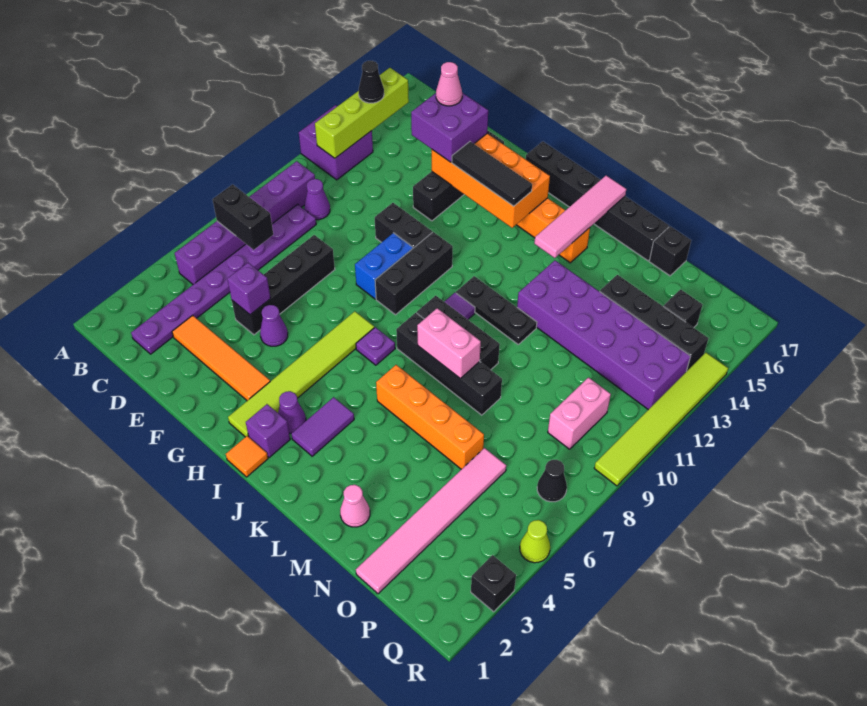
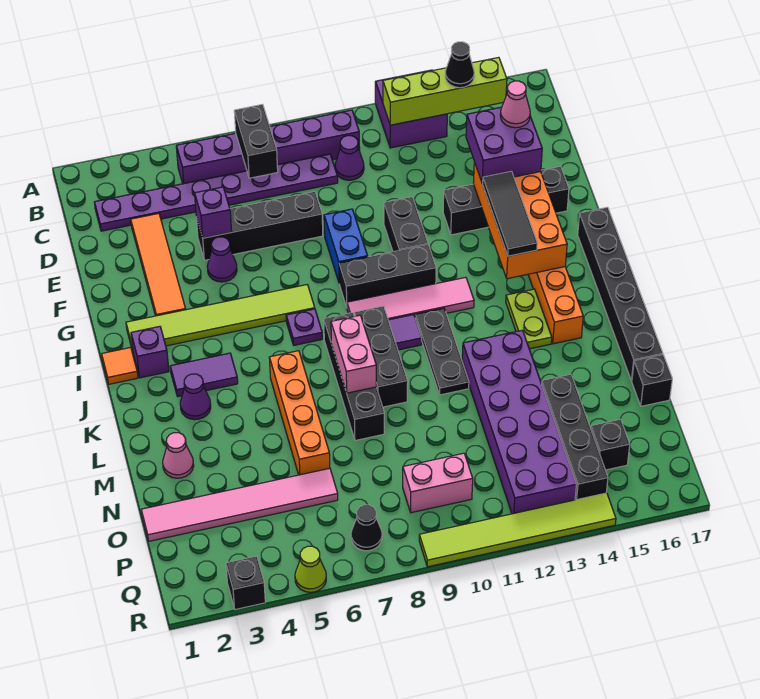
blue 1x2 brick [355,233,413,299] -> blue 1x2 brick turned to [324,209,368,282]
purple 1x1 cone [278,391,306,433] -> purple 1x1 cone moved to [180,374,211,420]
none -> lime 1x2 plate [506,289,552,349]
pink 1x4 tile [534,176,626,258] -> pink 1x4 tile moved to [347,277,474,320]

